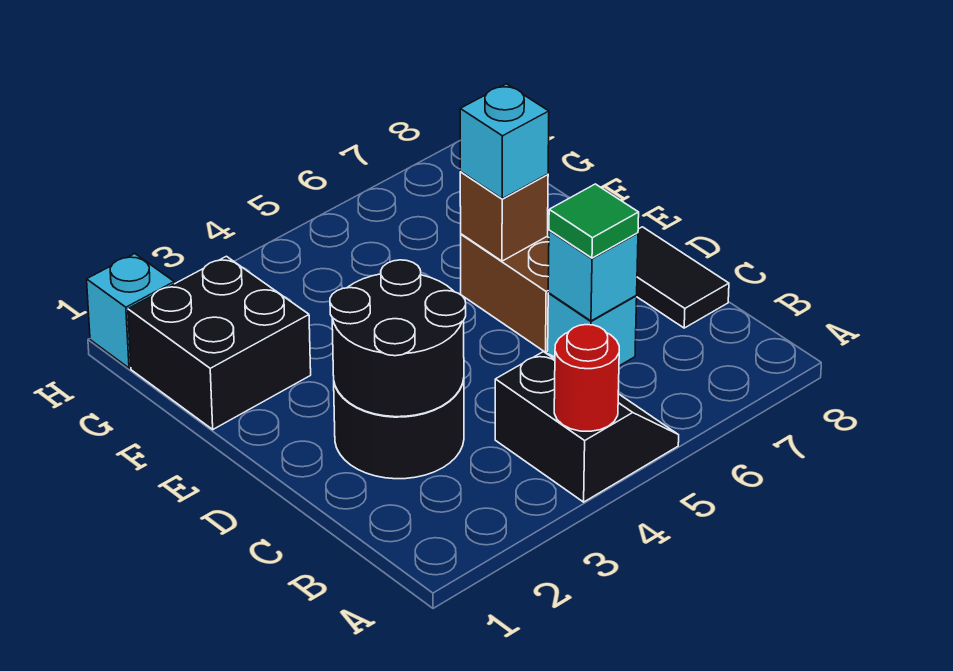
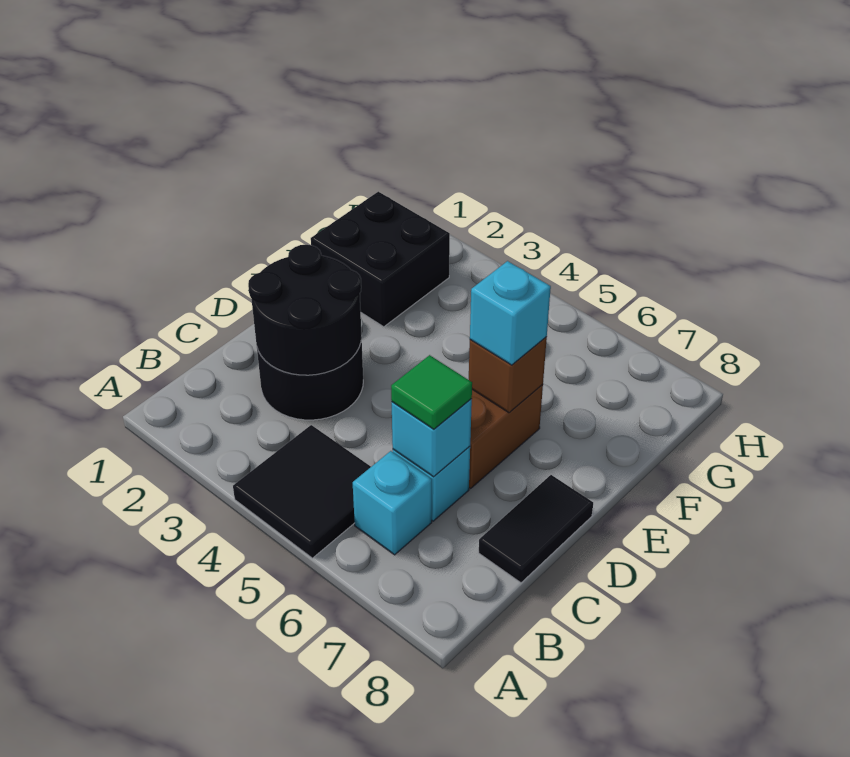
black 2x2 slope [495,352,679,502] -> black 2x2 tile [233,425,371,558]
red 1x1 round brick [554,325,619,431] -> none
cyan 1x1 brick [87,254,174,368] -> cyan 1x1 brick moved to [353,451,432,555]

